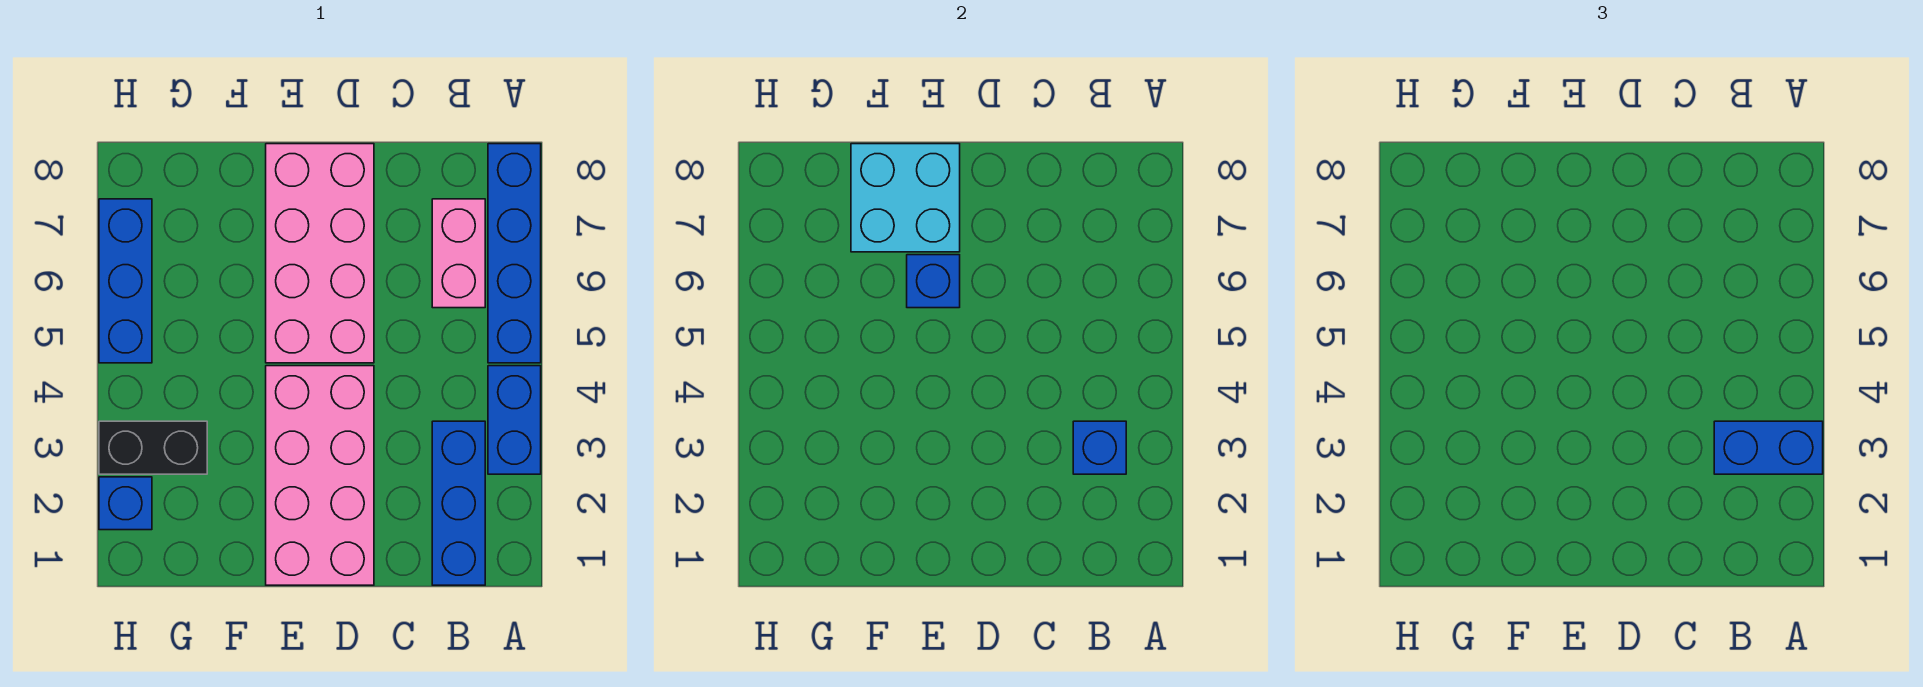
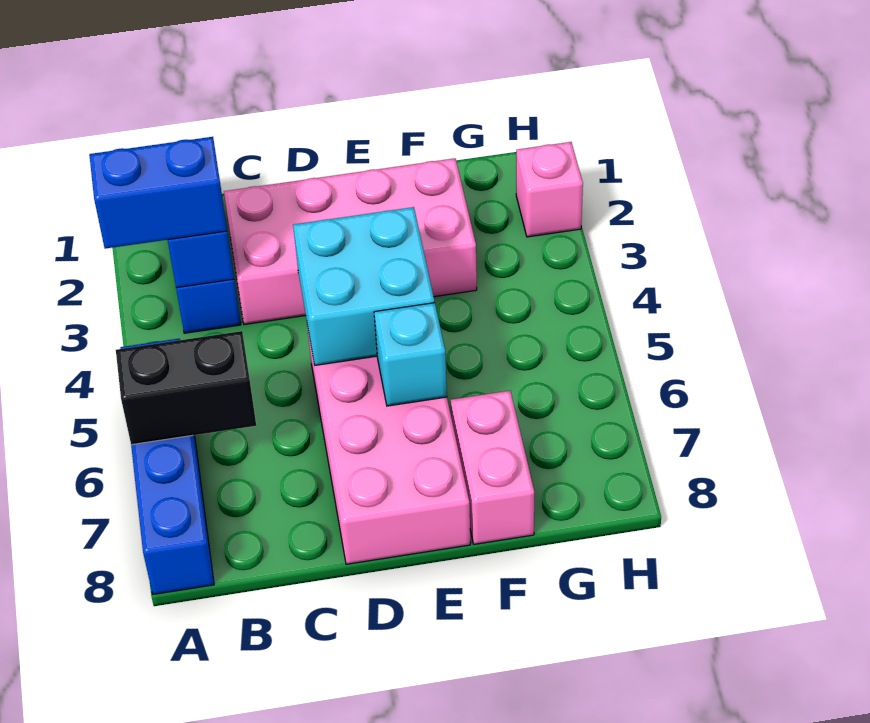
blue 1x2 brick [488,366,541,474] -> none
pink 1x2 brick [432,199,485,308] -> pink 1x2 brick moved to [451,391,534,544]
pink 2x4 brick [266,366,374,585] -> pink 2x4 brick turned to [224,158,477,325]
blue 1x1 brick [907,255,960,308] -> cyan 1x1 brick [374,303,447,406]
cyan 2x2 brick [851,144,960,252] -> cyan 2x2 brick moved to [293,207,434,365]
black 1x2 brick [99,421,207,474] -> black 1x2 brick moved to [116,331,256,445]
blue 1x1 brick [99,477,152,530] -> pink 1x1 brick [516,142,583,237]
blue 1x3 brick [99,199,152,363] -> none

